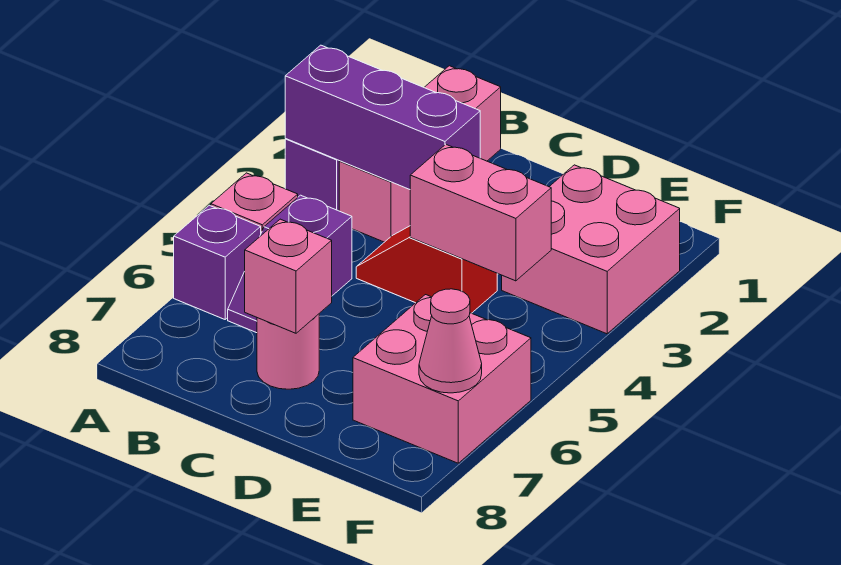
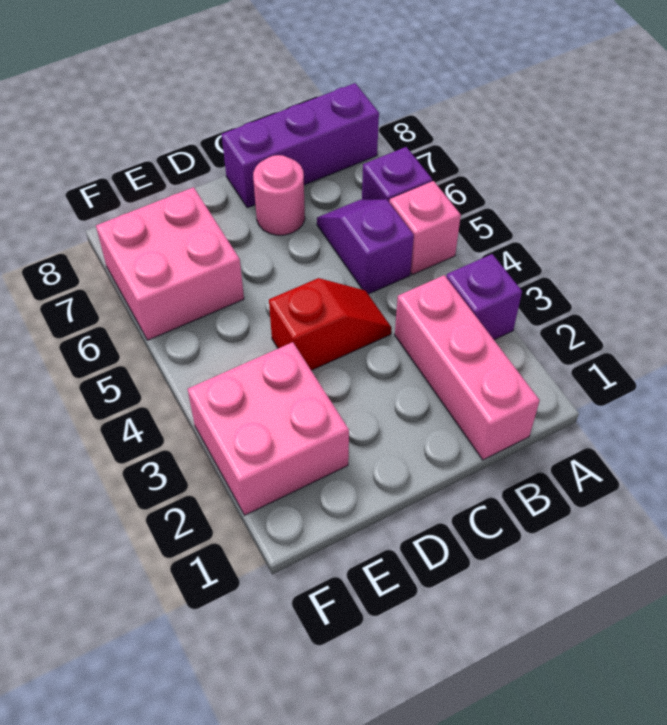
purple 1x3 brick [285,45,480,189] -> purple 1x3 brick moved to [222,83,379,208]
pink 1x1 brick [245,219,332,333] -> none
pink 1x2 brick [410,144,551,281] -> none
pink 1x1 cone [419,289,482,393] -> none

